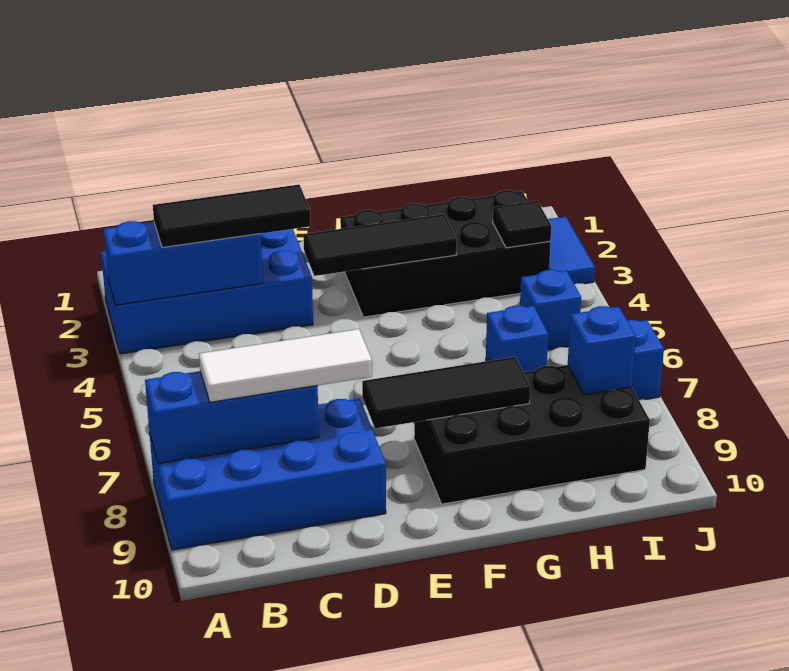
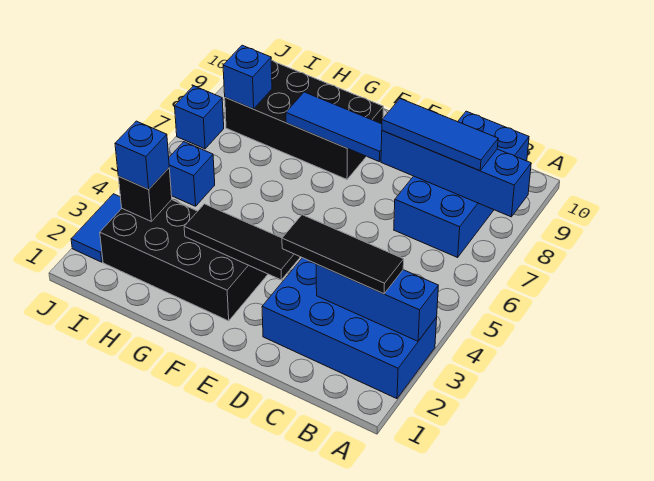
blue 2x4 brick [150,398,386,550] -> blue 2x4 brick turned to [394,111,529,257]
blue 1x3 brick [145,371,319,464] -> blue 1x4 brick [381,131,531,217]
white 1x3 tile [199,329,372,402] -> blue 1x3 tile [382,99,498,171]
black 1x3 tile [362,357,530,428] -> blue 1x3 tile [286,92,382,161]
blue 1x1 brick [486,306,548,372] -> blue 1x1 brick moved to [115,121,169,189]
black 1x1 tile [493,201,551,248] -> black 1x1 brick [118,168,172,221]

